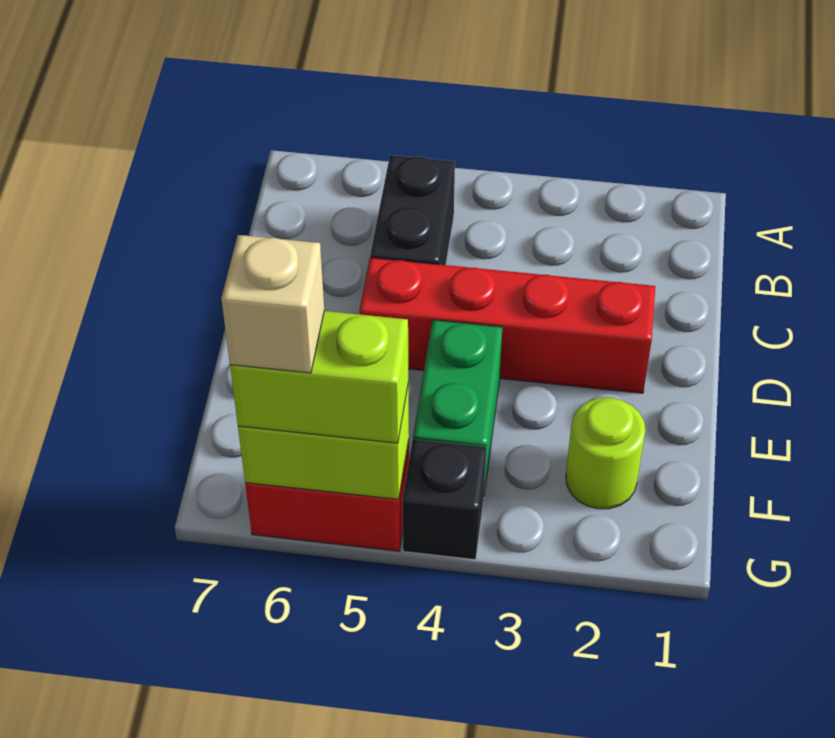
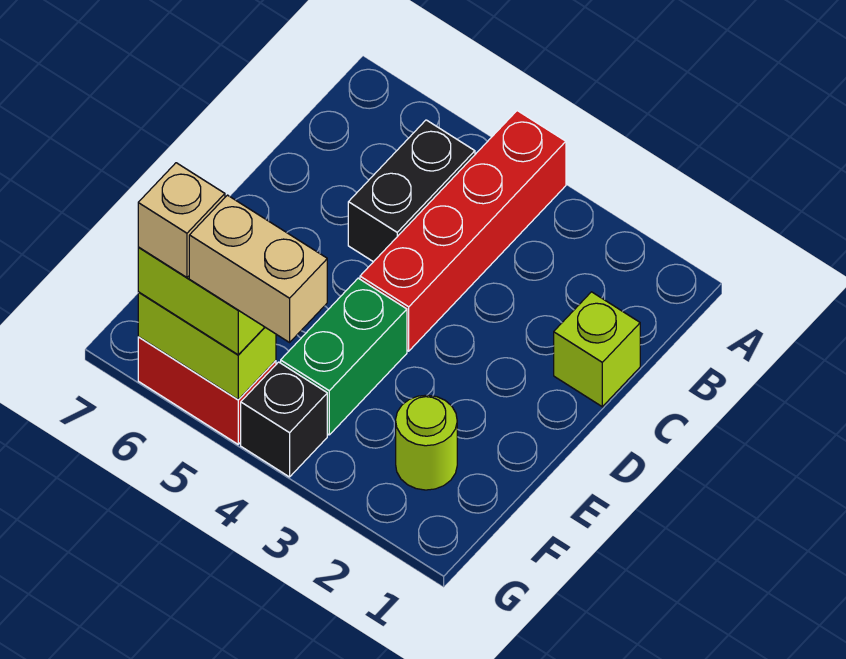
none -> lime 1x1 brick [554,292,640,407]
red 1x4 brick [359,258,655,393] -> red 1x4 brick turned to [360,111,566,351]
none -> tan 1x2 brick [189,195,327,342]

